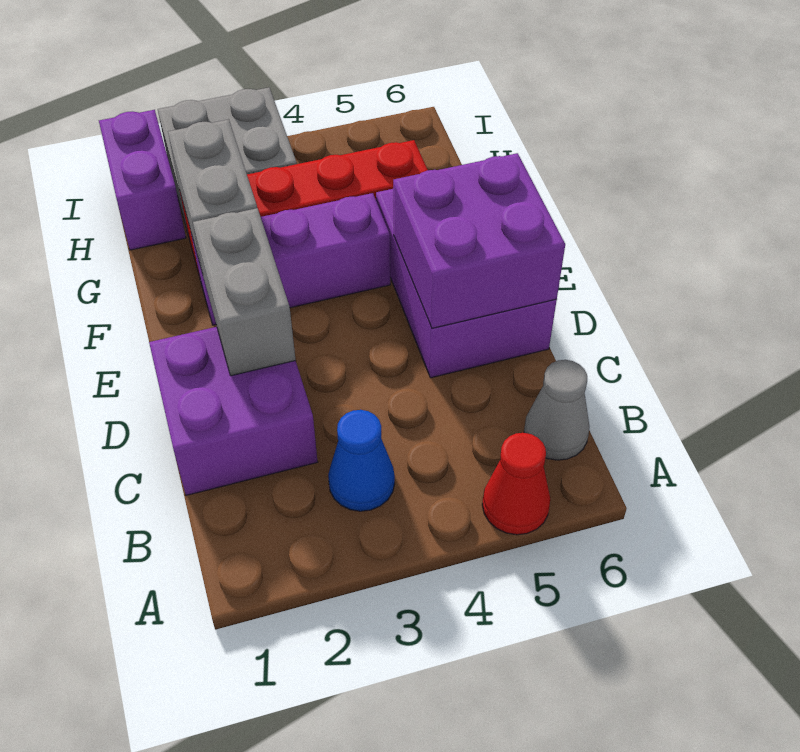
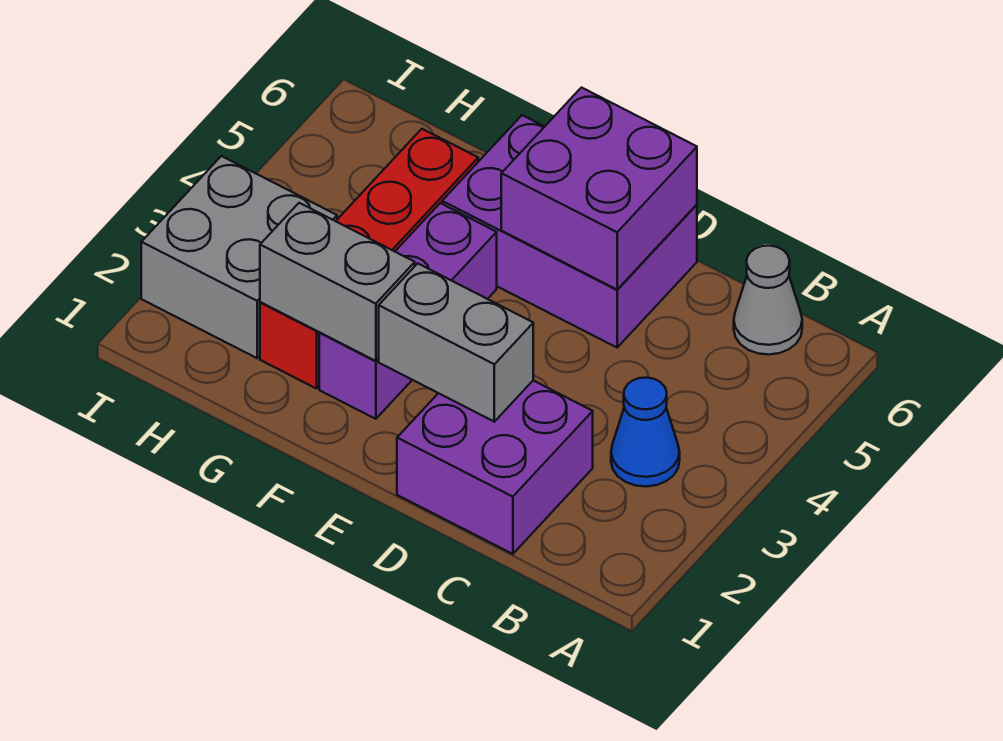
red 1x1 cone [482,433,550,535] -> none
purple 1x2 brick [99,110,186,250] -> none

